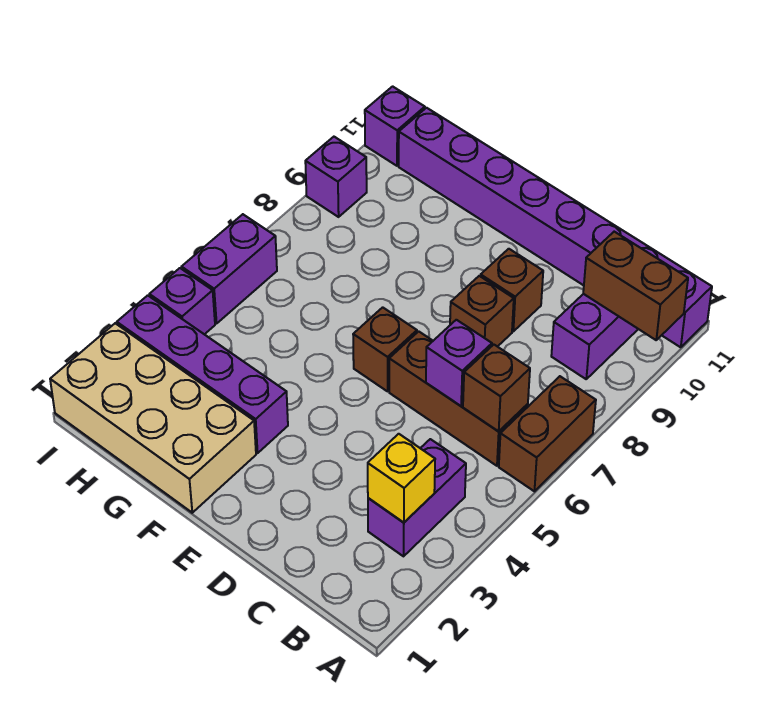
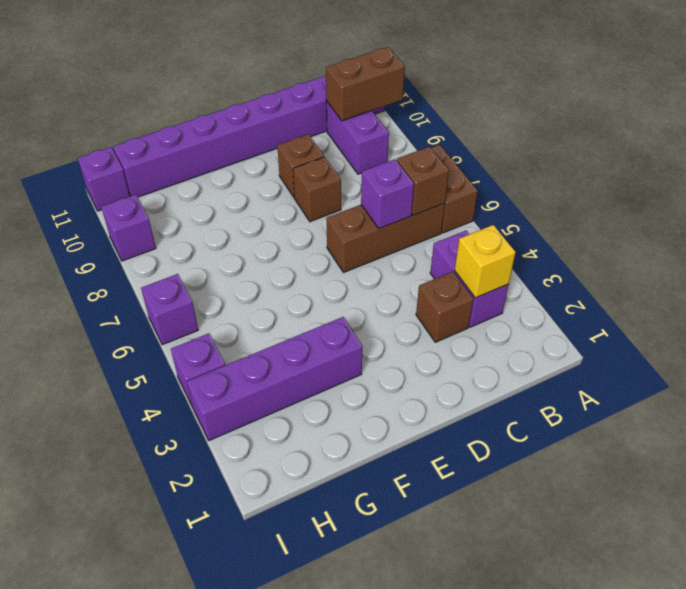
brown 1x1 brick [353,307,417,391] -> brown 1x1 brick moved to [416,272,473,342]
tan 2x4 brick [50,323,256,513] -> none
purple 1x2 brick [182,214,277,324] -> purple 1x1 brick [141,274,198,345]

